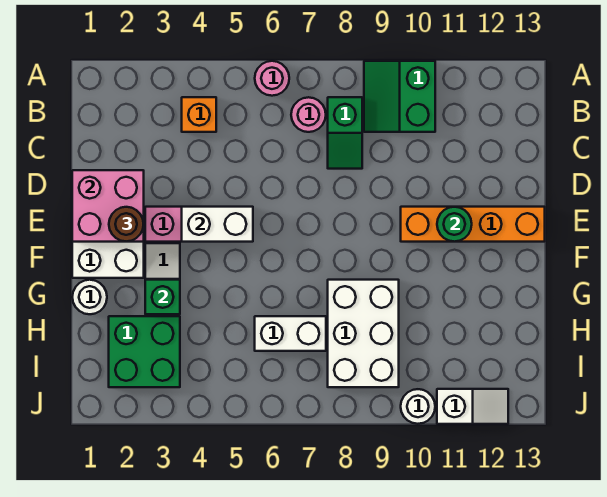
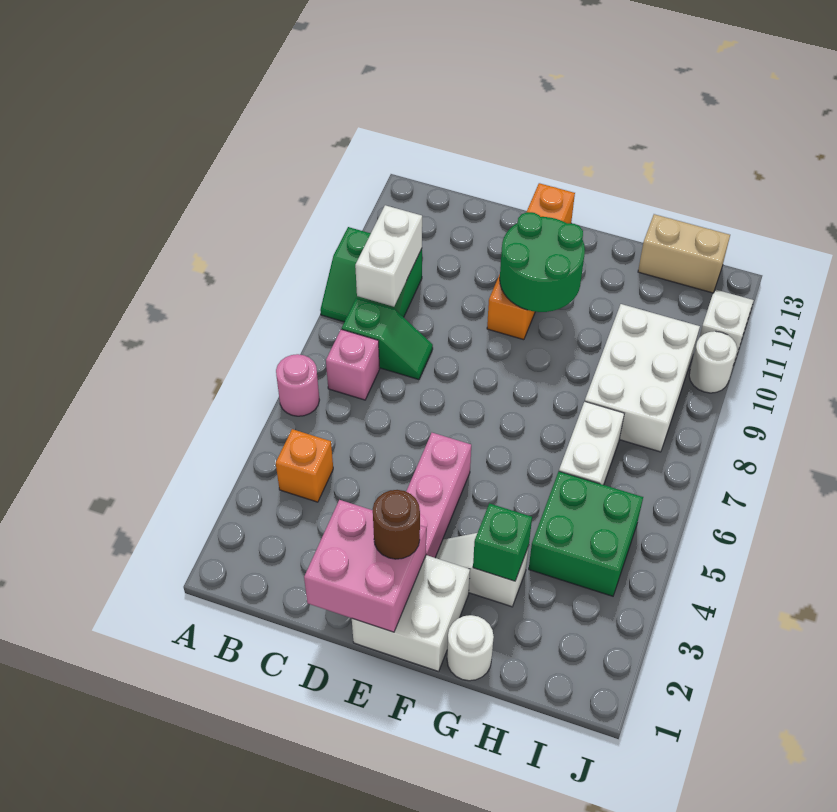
pink 1x1 round brick [291,97,326,132] -> pink 1x1 brick [326,329,380,400]
white 1x2 brick [182,207,253,242] -> white 1x2 brick moved to [355,205,422,307]
green 1x1 round brick [437,207,472,242] -> green 2x2 round brick [500,212,585,312]
white 2x3 brick [328,280,399,387] -> white 2x3 brick turned to [585,304,700,452]
green 2x2 brick [109,316,180,387] -> green 2x2 brick moved to [529,471,643,596]
none -> tan 1x2 brick [638,214,730,293]

